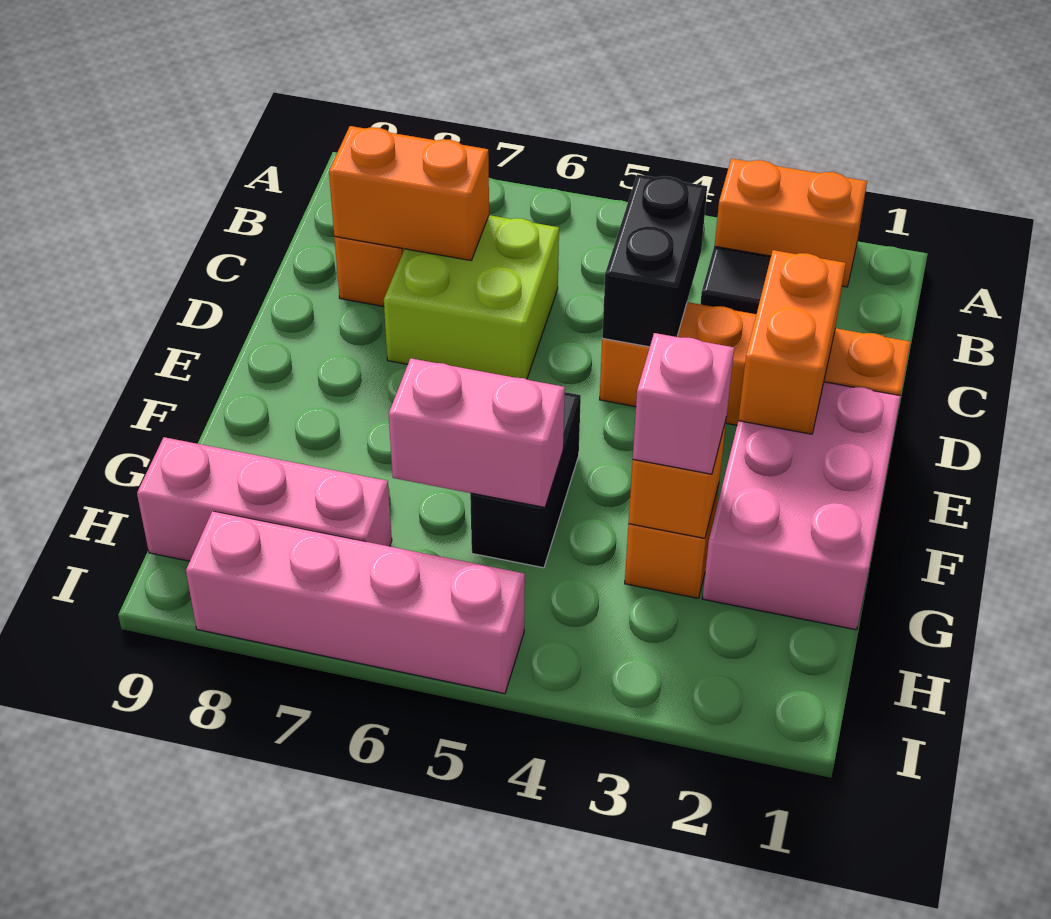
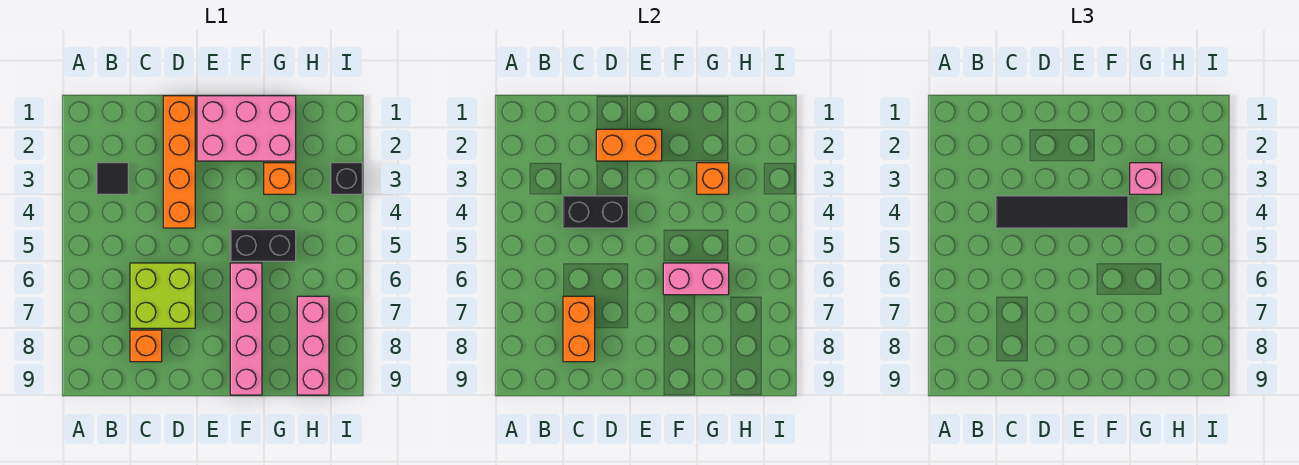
orange 1x2 brick [715,158,867,287] -> none
none -> black 1x4 tile [996,196,1128,228]
pink 1x2 brick [389,358,565,507] -> pink 1x2 brick turned to [663,263,729,295]
none -> black 1x1 brick [331,163,362,194]
pink 1x4 brick [186,511,525,694] -> pink 1x4 brick moved to [230,263,262,395]

